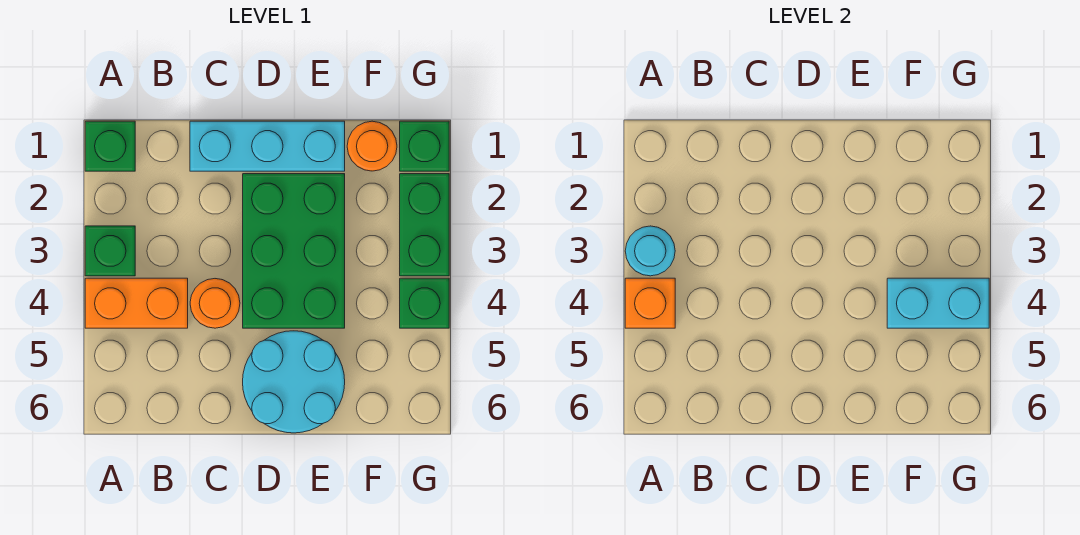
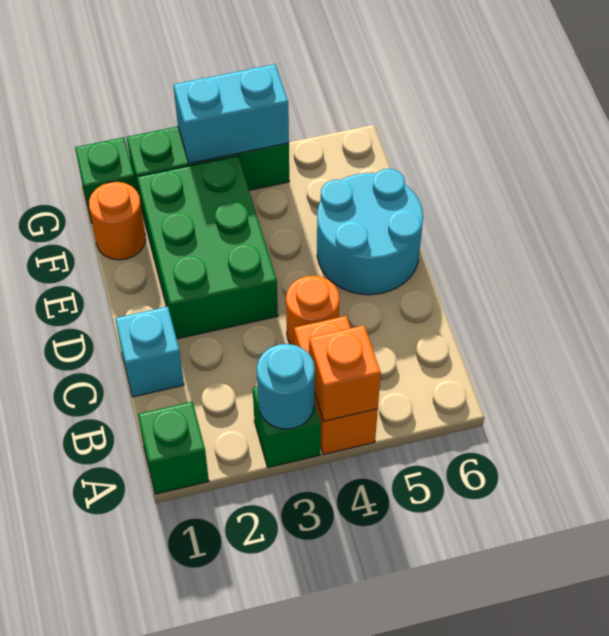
cyan 1x3 brick [190,121,345,171] -> cyan 1x1 brick [115,307,184,397]
green 2x3 brick [243,174,345,328] -> green 2x3 brick turned to [137,156,278,339]
cyan 1x2 brick [887,278,989,328] -> cyan 1x2 brick turned to [174,64,289,163]

